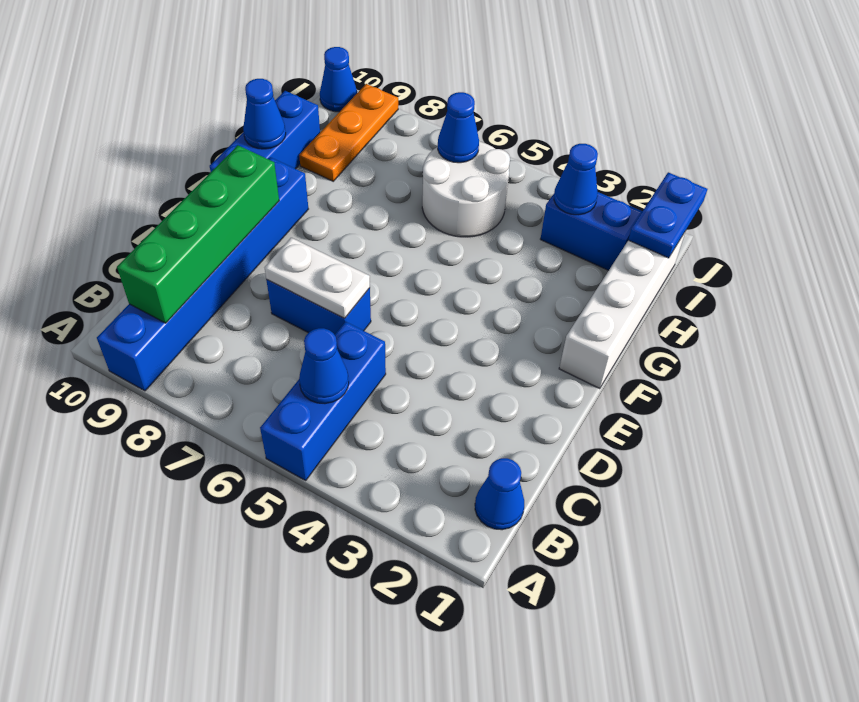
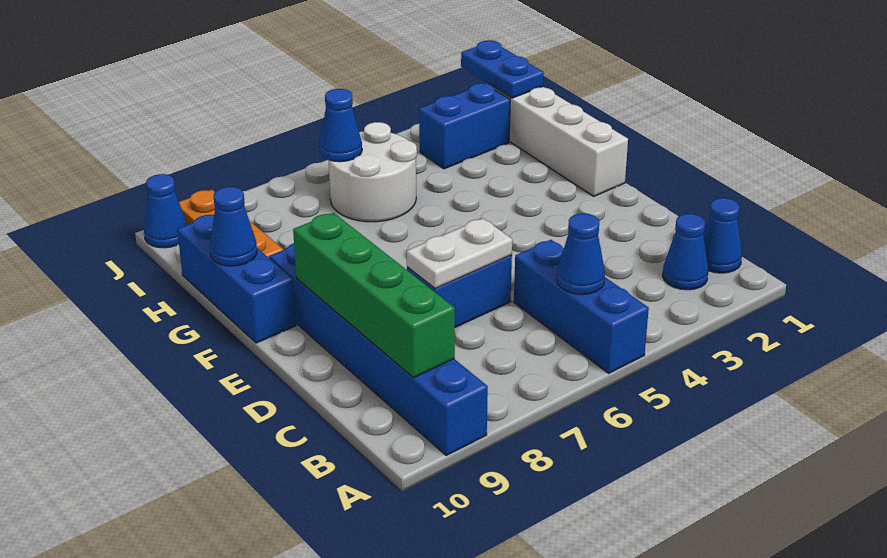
blue 1x1 cone [554,144,598,215] -> blue 1x1 cone moved to [663,214,708,290]

